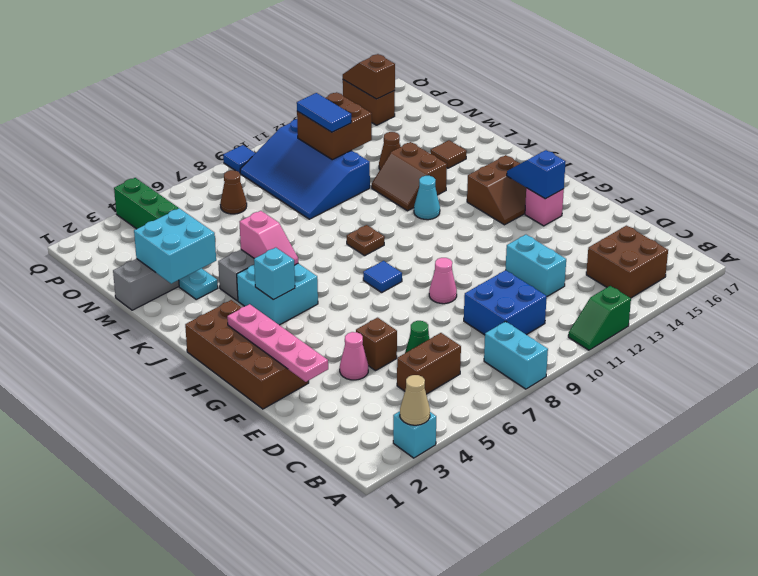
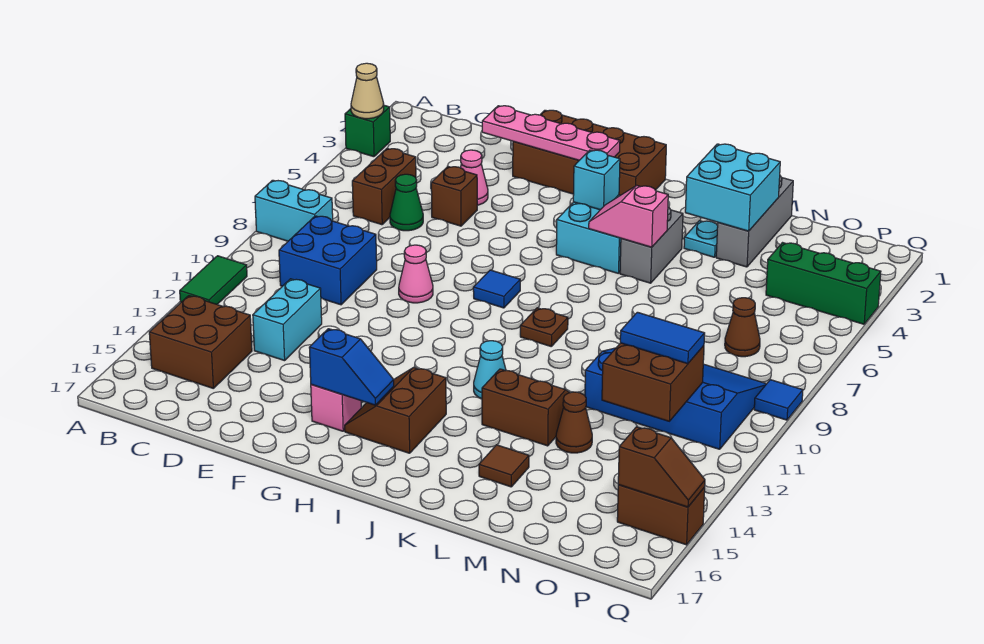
cyan 1x1 brick [393,411,436,458] -> green 1x1 brick [345,105,390,157]
green 1x2 slope [568,286,631,350] -> green 1x2 tile [180,256,247,304]
cyan 1x2 brick [506,235,566,296] -> cyan 1x2 brick turned to [253,279,322,361]

